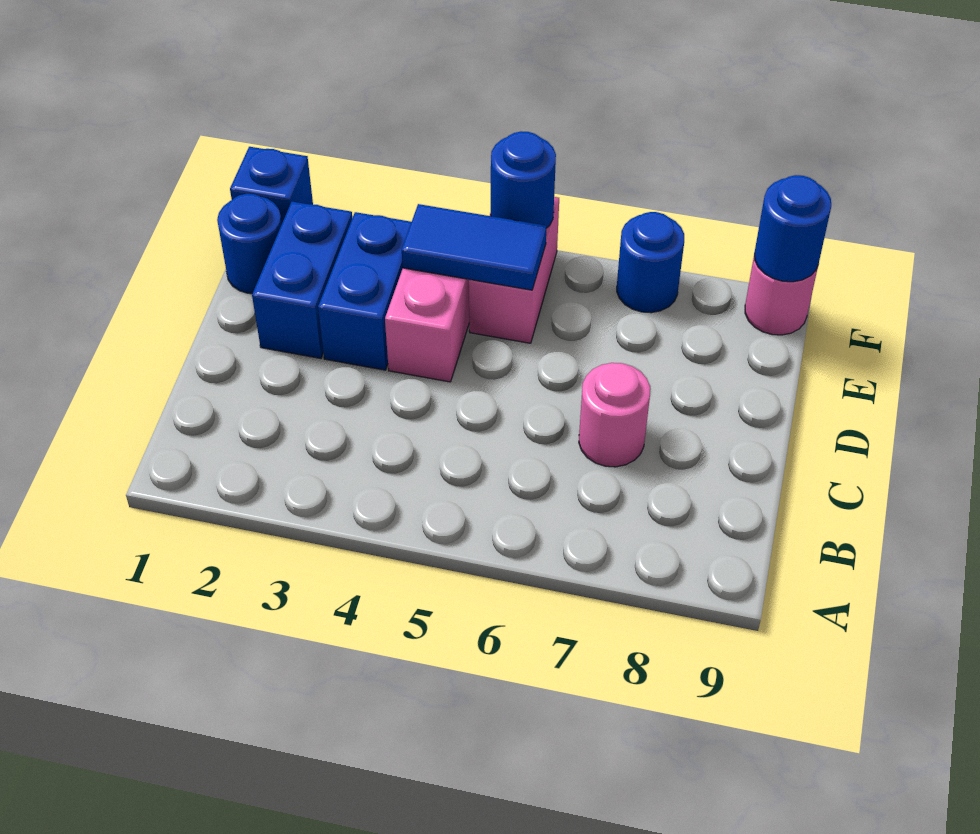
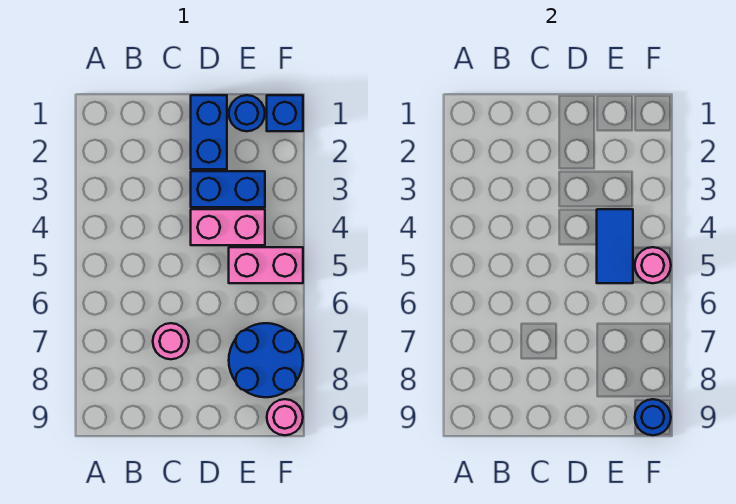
blue 1x2 brick [252,202,352,358] -> blue 1x2 brick turned to [191,95,227,169]
blue 1x1 round brick [491,131,556,228] -> pink 1x1 round brick [635,247,671,283]
blue 1x1 round brick [617,212,684,313] -> blue 2x2 round brick [229,323,303,397]

